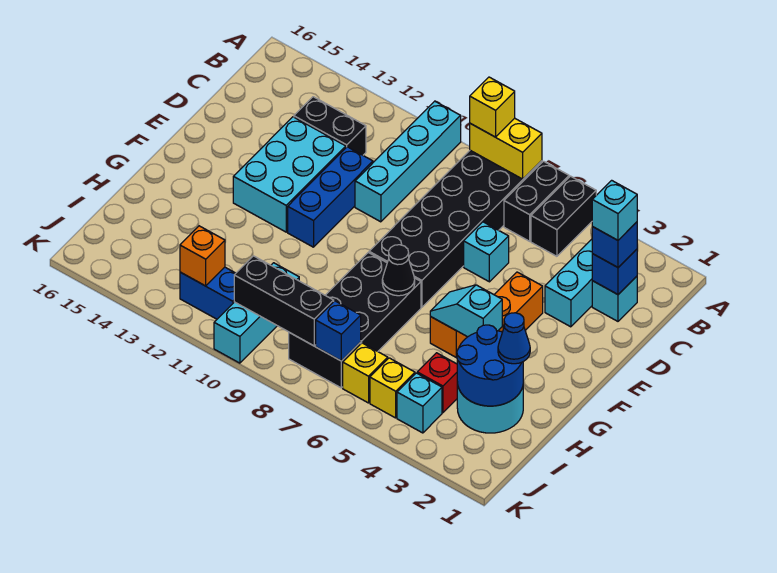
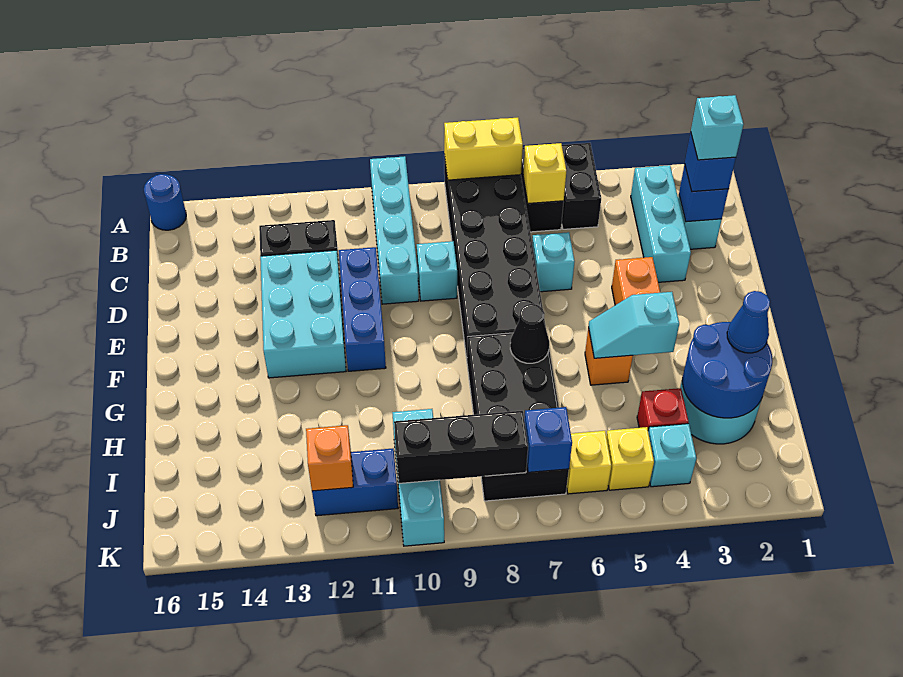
yellow 1x1 brick [470,77,515,137] -> yellow 1x1 brick moved to [523,143,566,204]
none -> blue 1x1 round brick [144,174,186,230]
none -> cyan 1x1 brick [417,241,457,301]

